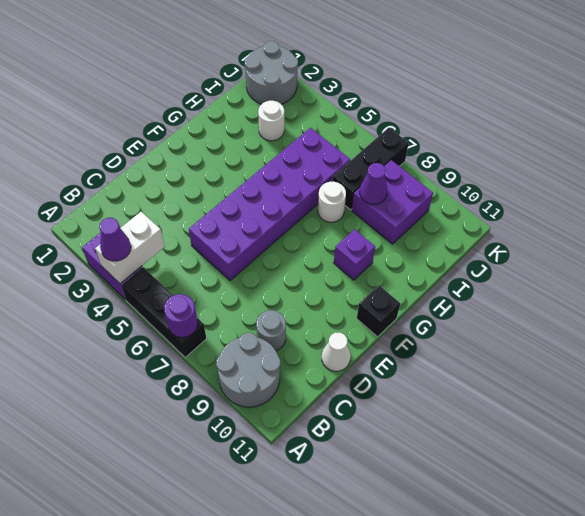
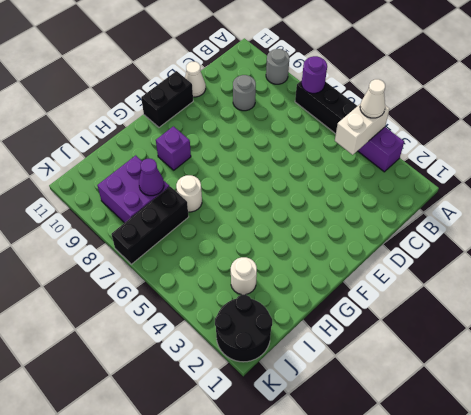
purple 1x1 cone [99,218,131,261] -> white 1x1 cone [360,79,385,118]
grey 2x2 round brick [216,333,280,407] -> grey 1x1 round brick [266,49,289,84]
purple 2x6 brick [189,128,350,281] -> none
black 1x1 brick [357,285,400,337] -> black 1x2 brick [141,71,193,127]
grey 2x2 round brick [245,41,298,104] -> black 2x2 round brick [215,295,272,362]

